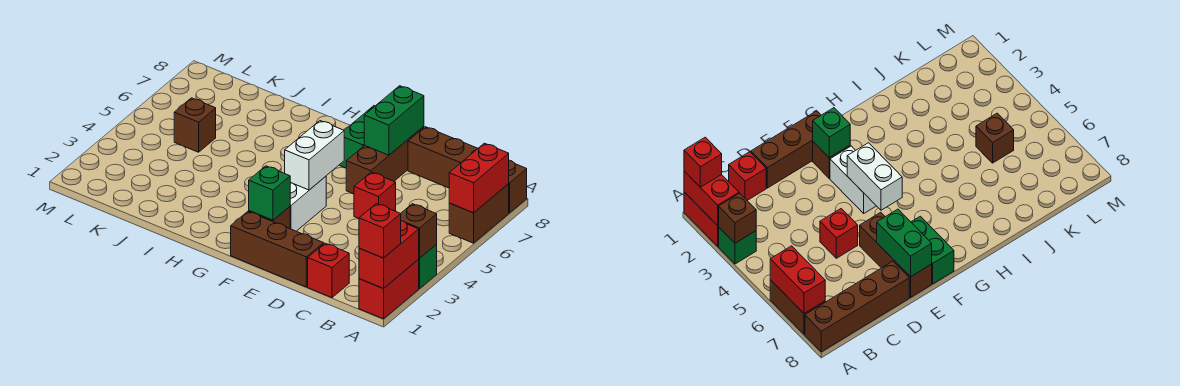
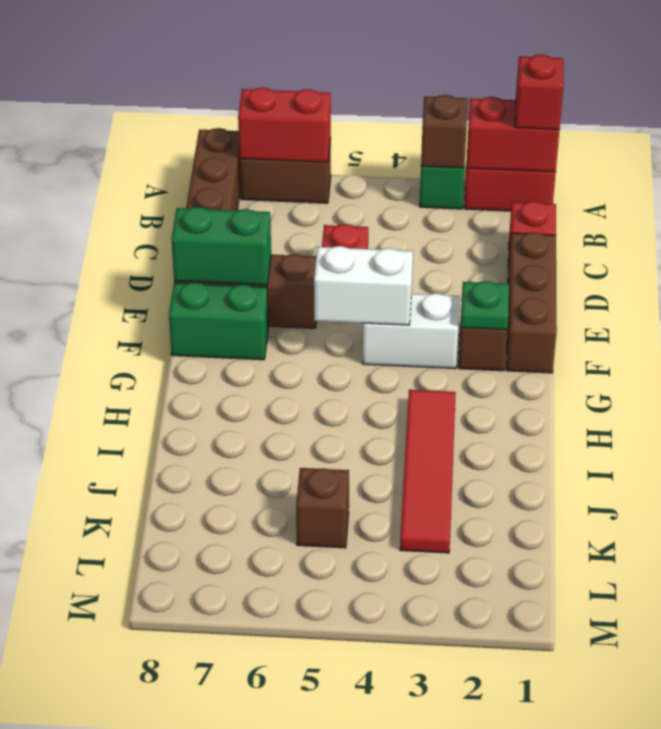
green 1x1 brick [249,166,290,220] -> green 1x1 plate [461,281,509,330]
none -> red 1x4 tile [400,390,456,553]

